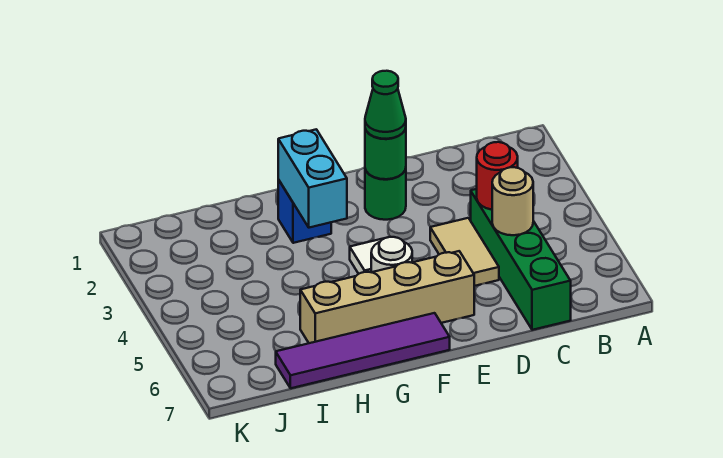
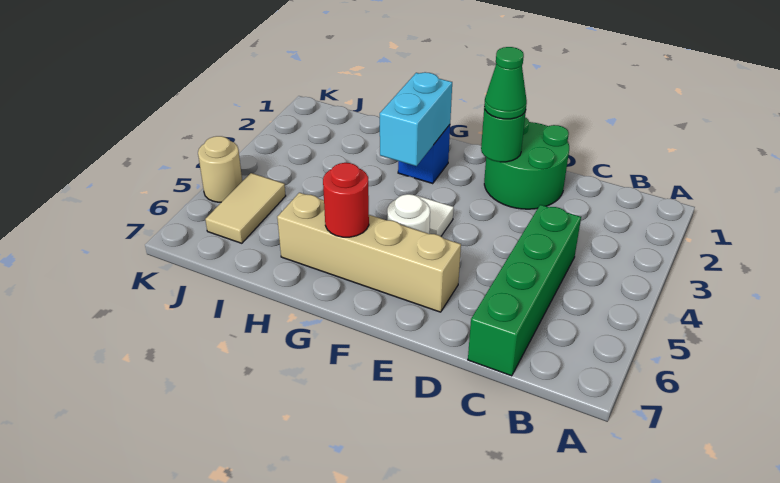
red 1x1 round brick [477,142,518,210] -> red 1x1 round brick moved to [323,163,369,237]
tan 1x1 round brick [492,167,533,235] -> tan 1x1 round brick moved to [198,136,242,202]
tan 1x2 tile [430,218,499,286] -> tan 1x2 tile moved to [205,173,286,243]
green 1x1 round brick [365,168,406,220] -> green 2x2 round brick [484,117,569,209]
purple 1x4 tile [276,313,450,388] -> none

